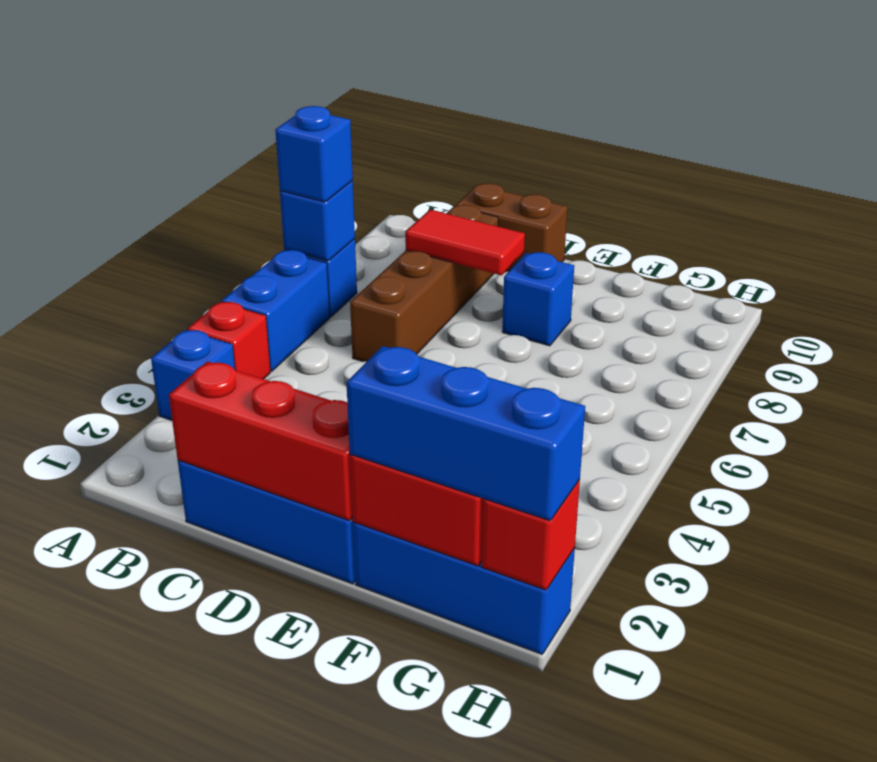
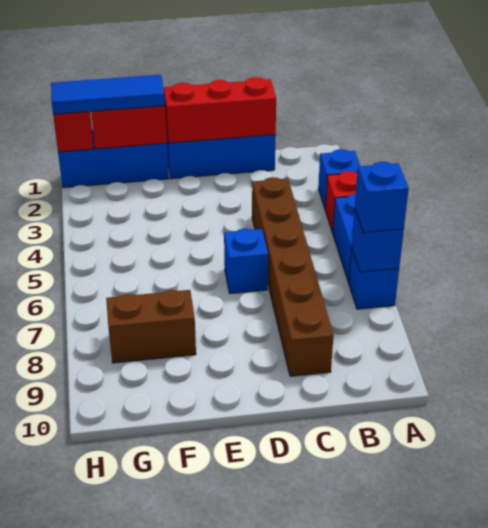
brown 1x4 brick [350,205,498,362] -> brown 1x6 brick [252,177,333,376]
red 1x2 tile [405,210,525,275] -> none
brown 1x2 brick [455,183,567,272] -> brown 1x2 brick moved to [106,290,196,363]
blue 1x1 brick [502,252,574,346] -> blue 1x1 brick moved to [224,228,268,294]
blue 1x3 brick [346,346,585,521] -> blue 1x3 tile [51,75,165,115]

